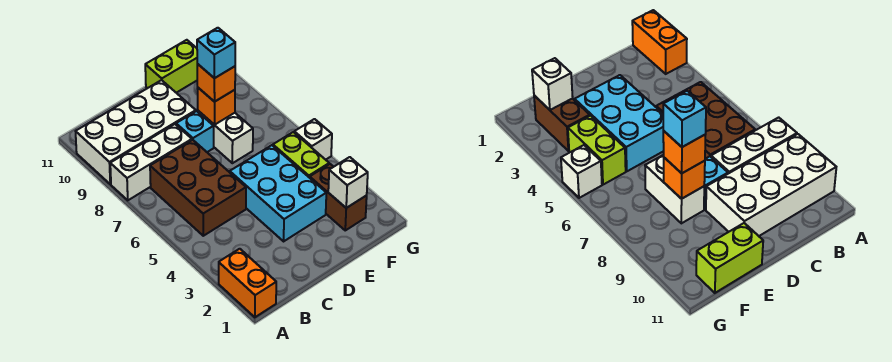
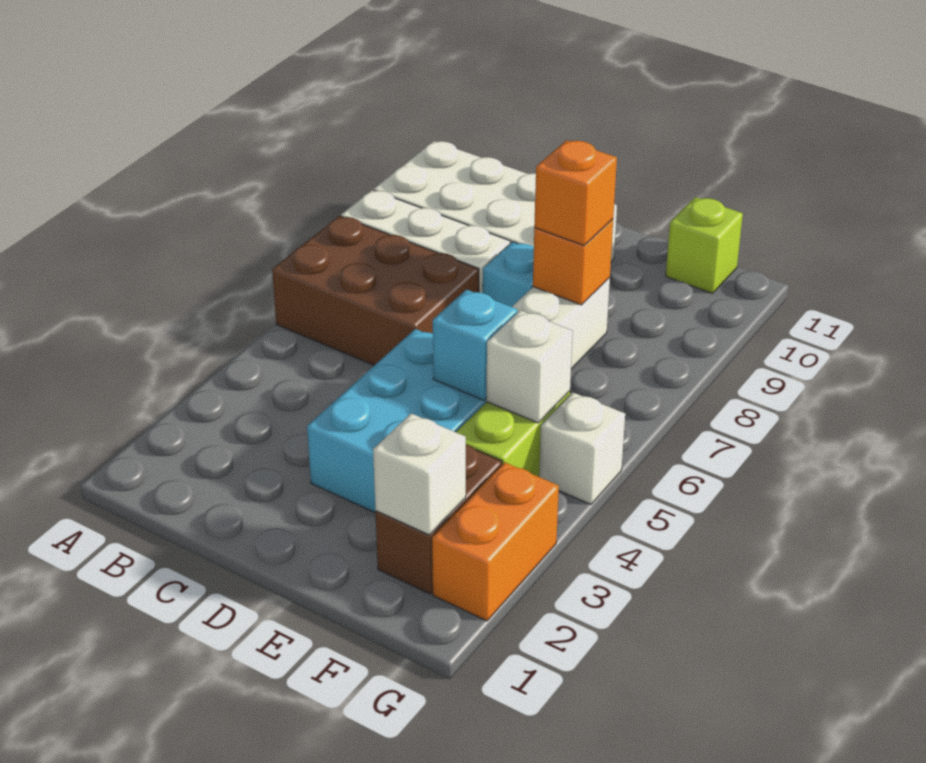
orange 1x2 brick [219,249,276,317] -> orange 1x2 brick moved to [432,462,559,621]
brown 2x3 brick [150,140,246,236] -> brown 2x3 brick turned to [272,216,479,365]
cyan 1x1 brick [197,28,235,78] -> cyan 1x1 brick moved to [433,290,517,400]
lime 1x2 brick [145,40,197,93] -> lime 1x1 brick [666,197,743,293]
none -> white 1x1 brick [486,310,573,423]

